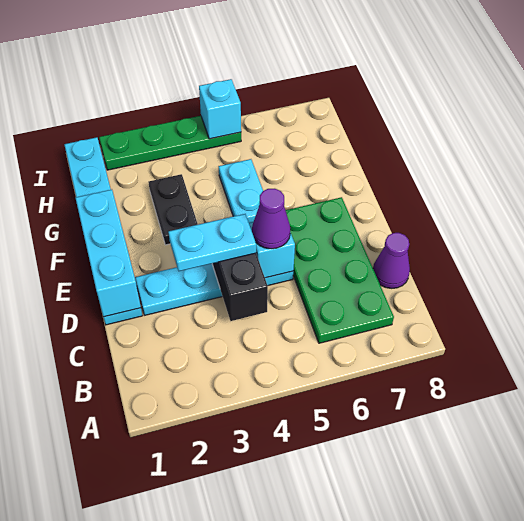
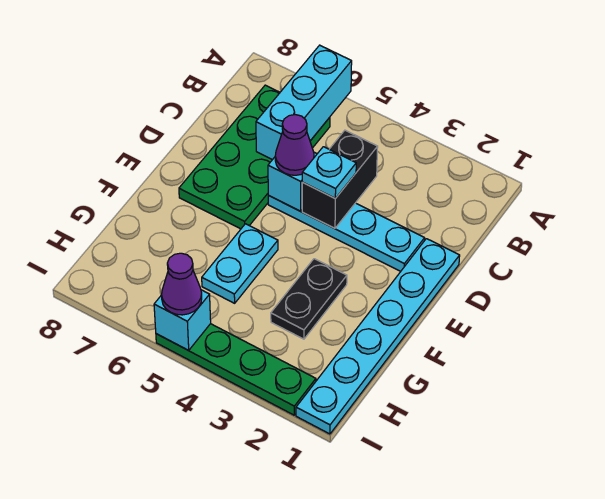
purple 1x1 cone [373,233,410,288] -> purple 1x1 cone moved to [162,253,202,315]
cyan 1x3 brick [75,190,141,317] -> cyan 1x3 brick moved to [256,45,352,160]
cyan 1x2 plate [168,214,256,271] -> cyan 1x1 plate [302,147,356,198]

